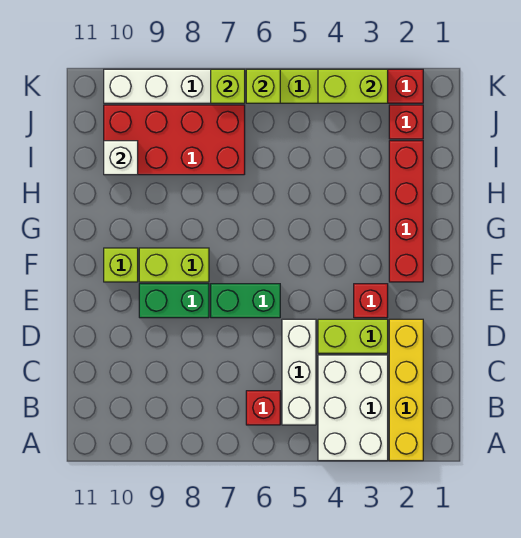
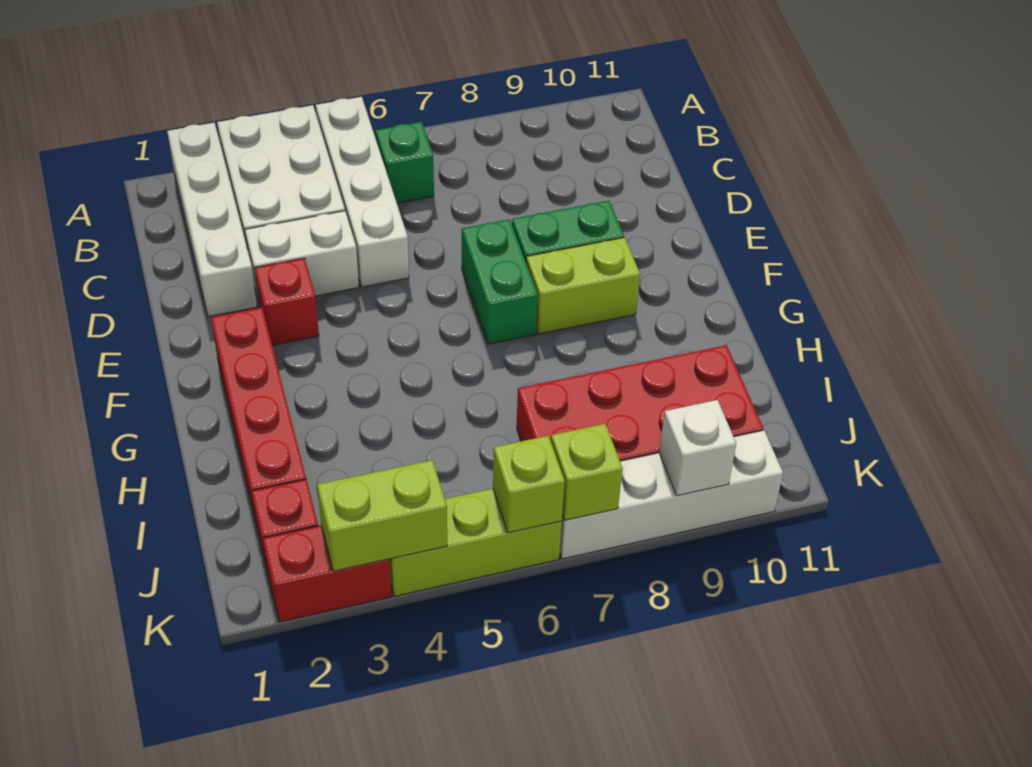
yellow 1x4 brick [389,319,423,461] -> white 1x4 brick [167,123,257,317]
white 1x3 brick [282,319,316,425] -> white 1x4 brick [316,97,409,287]
red 1x1 brick [246,391,280,425] -> green 1x1 brick [375,122,434,203]
lime 1x2 brick [318,319,388,353] -> white 1x2 brick [245,211,359,306]
green 1x2 brick [211,284,280,318] -> green 1x2 brick turned to [462,219,538,344]
lime 1x1 brick [104,248,138,282] -> none
white 1x1 brick [104,141,138,175] -> white 1x1 brick moved to [659,400,736,496]

